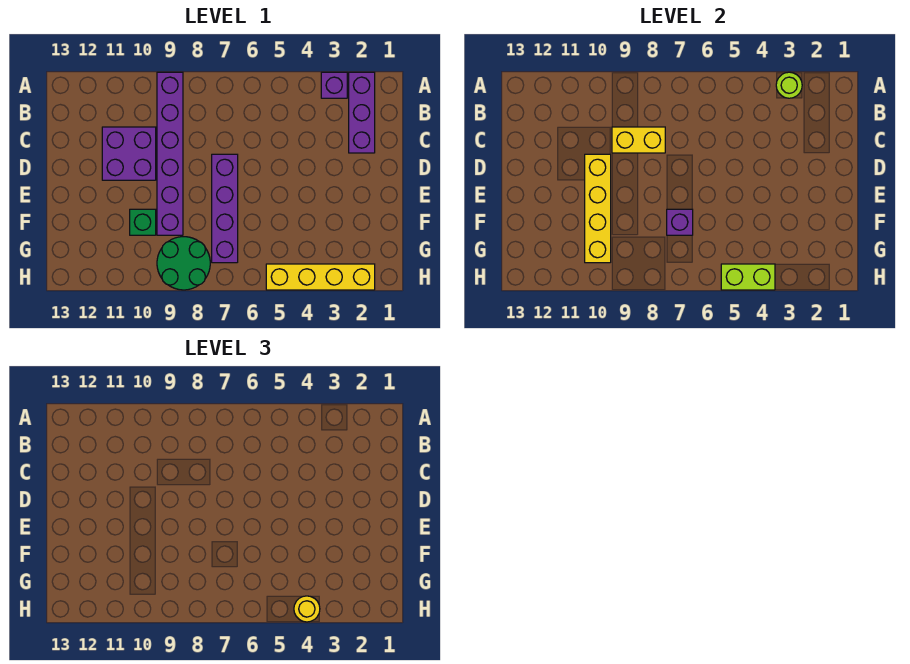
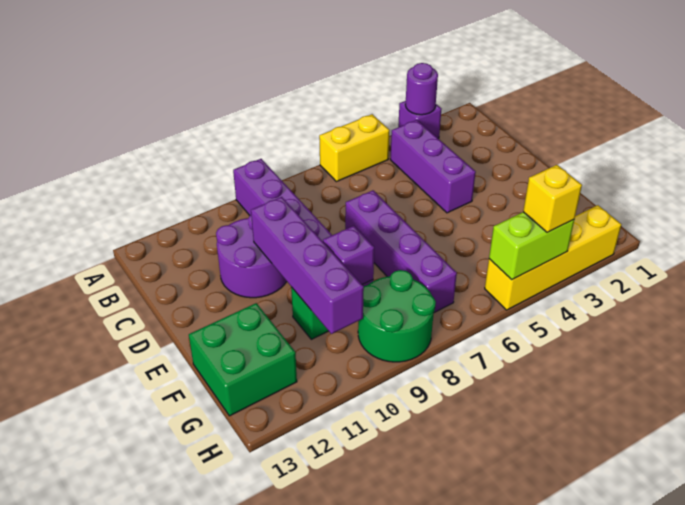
purple 1x3 brick [349,72,375,153] -> purple 1x3 brick moved to [390,120,476,213]
lime 1x1 round brick [776,72,802,98] -> purple 1x1 round brick [405,63,438,115]
yellow 1x2 brick [612,127,665,153] -> yellow 1x2 brick moved to [319,114,390,182]
purple 2x2 brick [102,127,156,180] -> purple 2x2 round brick [216,215,287,298]
yellow 1x4 brick [585,154,611,263] -> purple 1x4 brick [251,197,364,334]
purple 1x1 brick [667,209,693,235] -> purple 1x1 brick moved to [323,226,374,285]
none -> green 2x2 brick [189,303,297,416]
yellow 1x1 round brick [294,596,320,622] -> yellow 1x1 brick [523,165,582,233]

